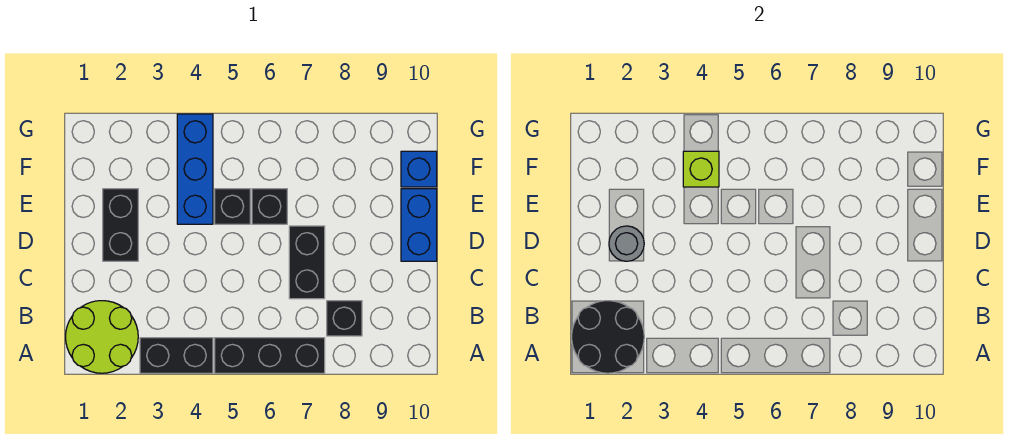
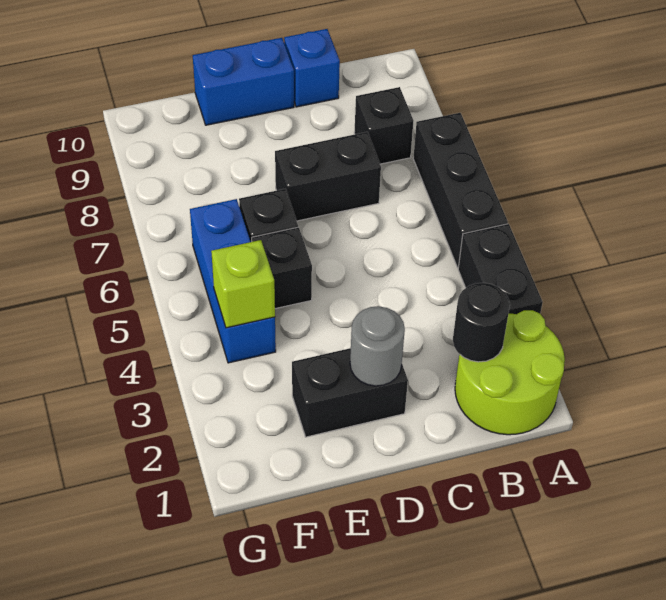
black 2x2 round brick [572,301,644,373] -> black 1x1 round brick [453,283,510,362]
blue 1x3 brick [177,114,213,224] -> blue 1x3 brick turned to [190,199,276,363]
blue 1x1 brick [401,151,437,187] -> blue 1x1 brick moved to [284,29,340,107]

